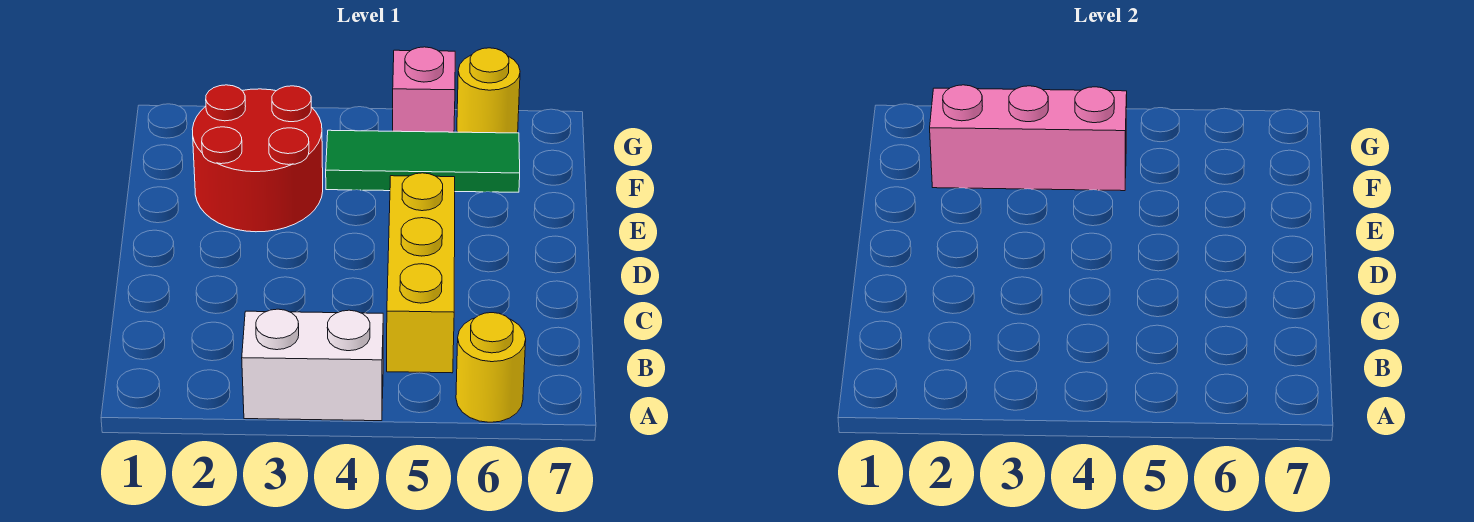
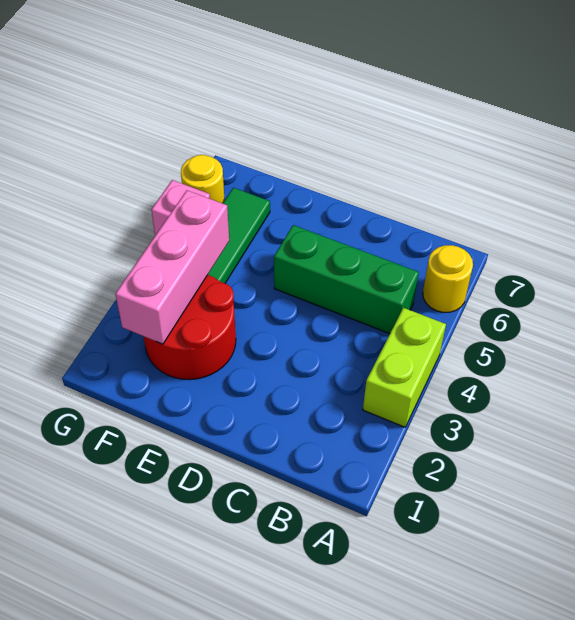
white 1x2 brick [242,309,383,421] -> lime 1x2 brick [363,308,446,427]
yellow 1x3 brick [387,173,455,373] -> green 1x3 brick [274,225,419,334]

